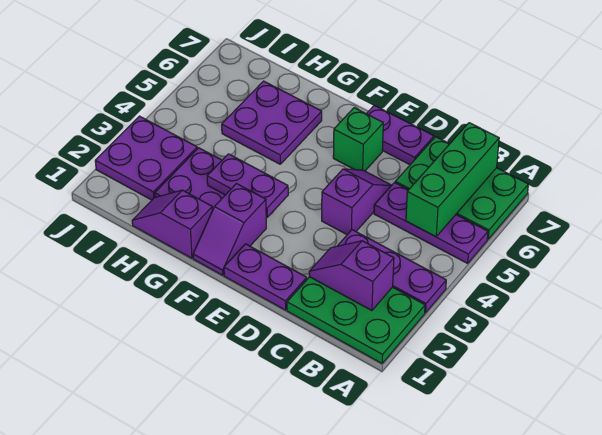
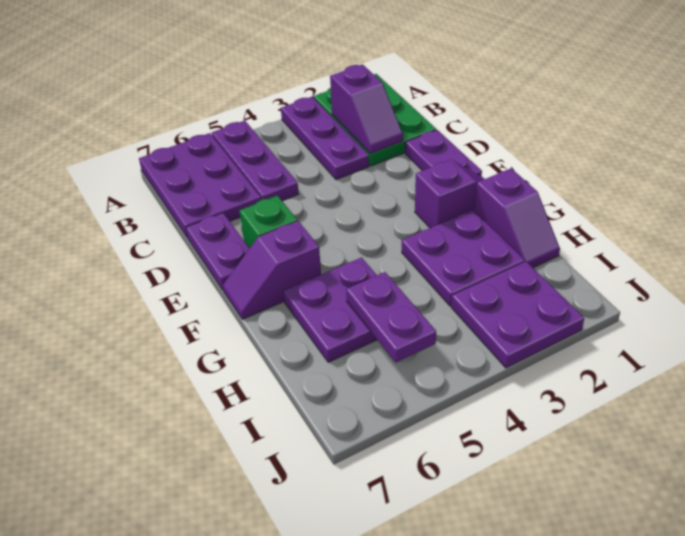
green 2x3 plate [395,137,528,239] -> purple 2x3 plate [139,133,261,238]
green 1x3 brick [406,123,499,237] -> none
purple 1x2 slope [322,169,392,235] -> purple 1x2 slope moved to [223,221,321,319]
purple 1x2 plate [207,154,288,217] -> purple 1x2 plate moved to [346,272,436,362]

